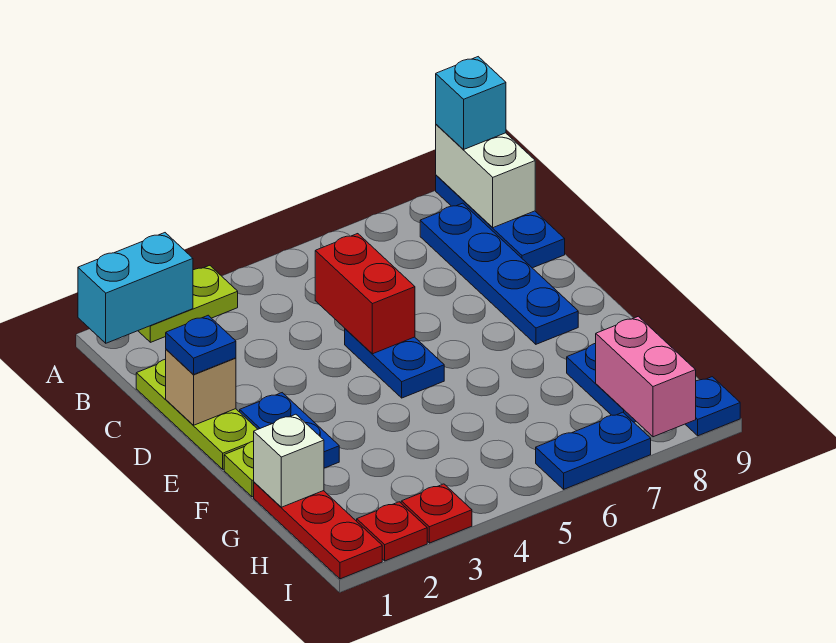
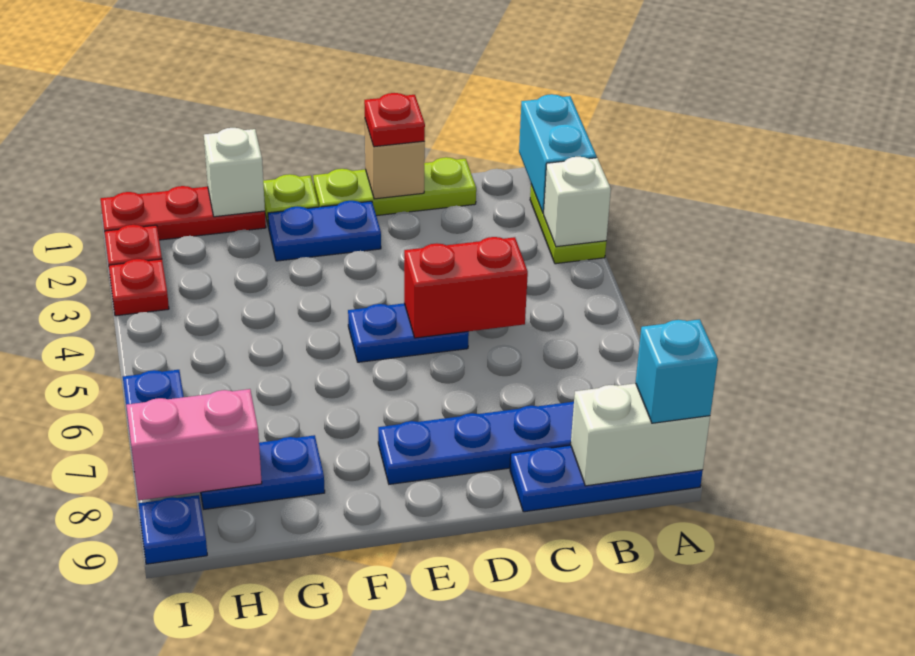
none -> white 1x1 brick [544,157,611,247]
blue 1x1 plate [166,315,236,374] -> red 1x1 plate [364,93,425,147]

